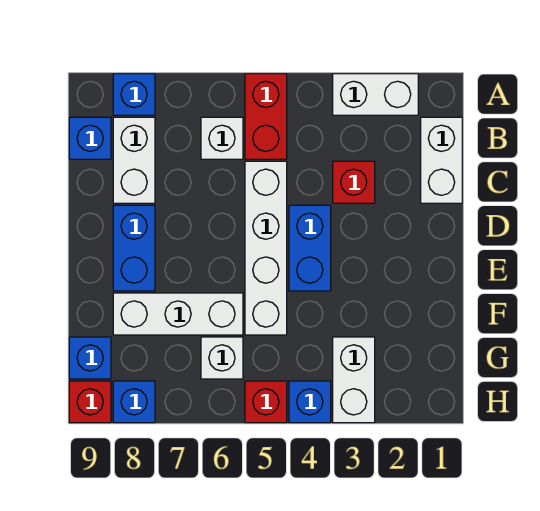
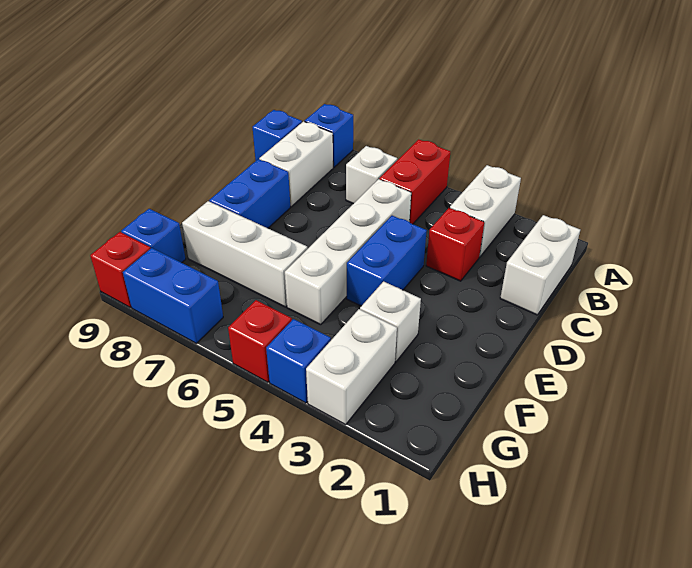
white 1x2 brick [333,74,418,115] -> white 1x2 brick turned to [450,165,521,257]
white 1x1 brick [201,337,243,379] -> white 1x1 brick moved to [360,282,421,362]
blue 1x1 brick [113,381,155,423] -> blue 1x2 brick [123,248,223,343]

